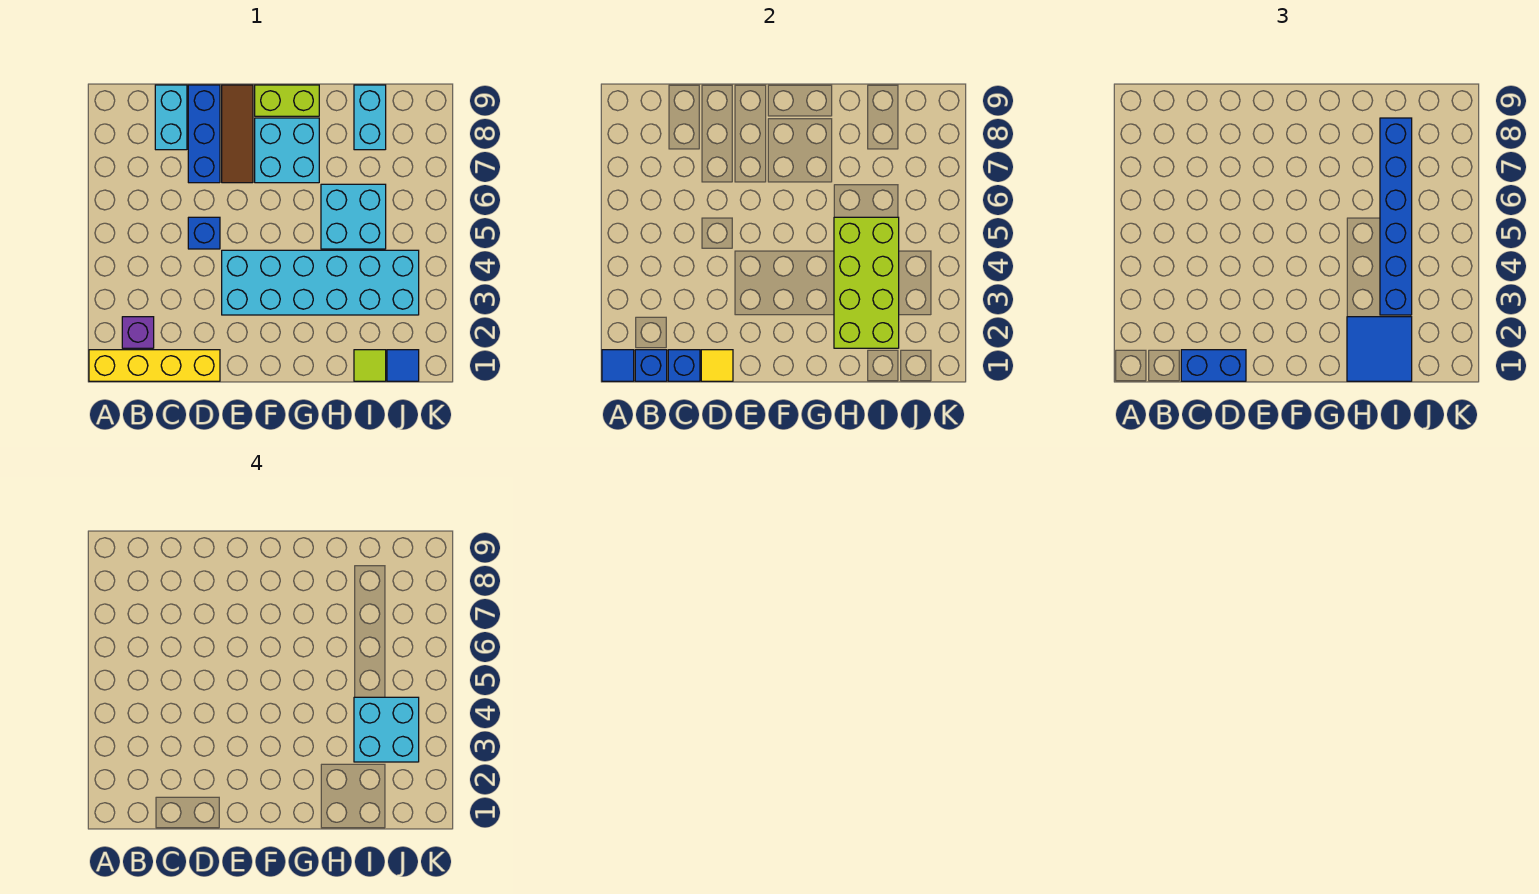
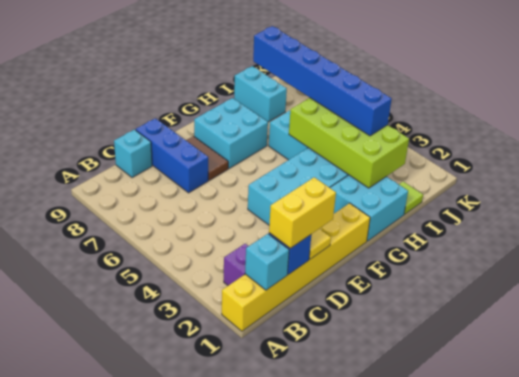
yellow 1x4 brick [89,350,220,381] -> yellow 1x6 brick [222,203,370,331]
blue 1x1 tile [602,350,634,381] -> none
blue 1x1 brick [635,350,667,381] -> cyan 1x1 brick [245,234,289,290]
blue 1x2 brick [1181,350,1246,381] -> yellow 1x2 brick [269,177,336,248]
cyan 1x2 brick [155,85,187,150] -> cyan 1x1 brick [114,130,152,178]
blue 1x1 brick [188,217,220,249] -> none
brown 1x3 tile [222,85,253,183] -> brown 1x2 tile [186,136,228,180]
lime 1x2 brick [255,85,319,116] -> none
blue 2x2 tile [1347,317,1412,381] -> none
cyan 2x2 brick [354,697,419,762] -> cyan 2x2 brick moved to [330,175,408,241]
blue 1x1 tile [387,350,419,381] -> none

